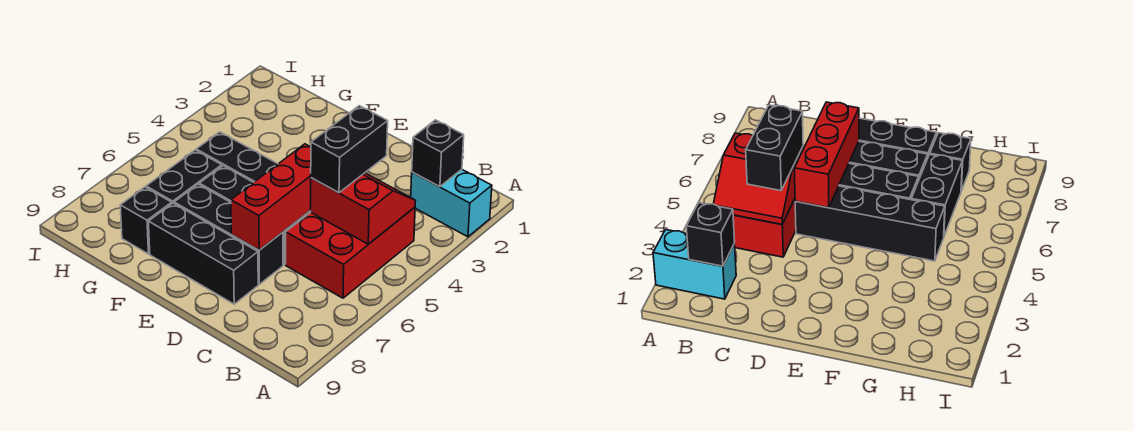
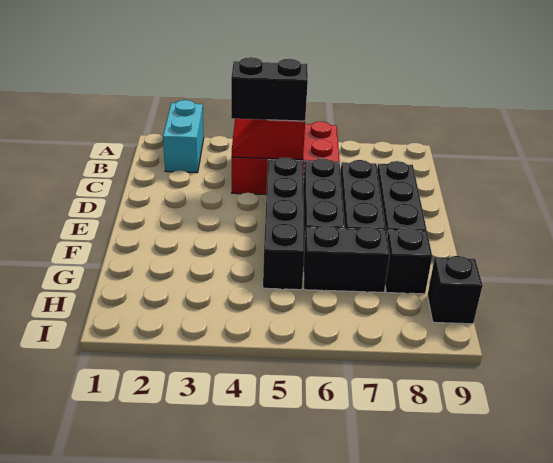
black 1x1 brick [412,120,464,187] -> black 1x1 brick moved to [427,256,483,324]
red 1x3 brick [231,144,311,250] -> none

